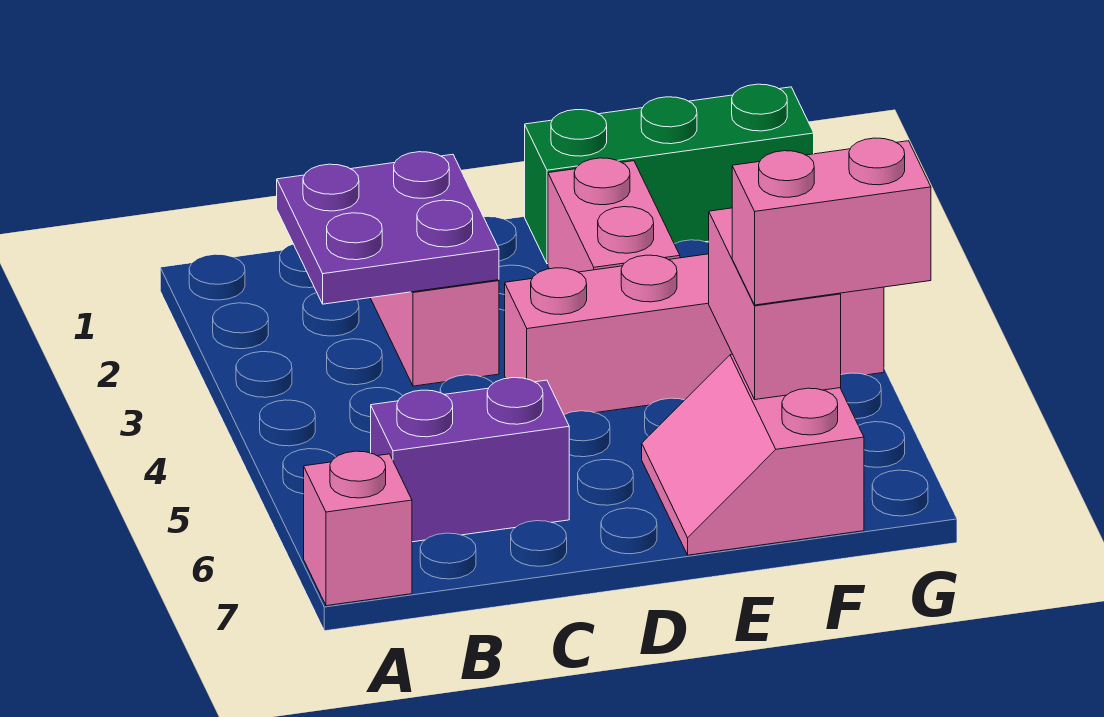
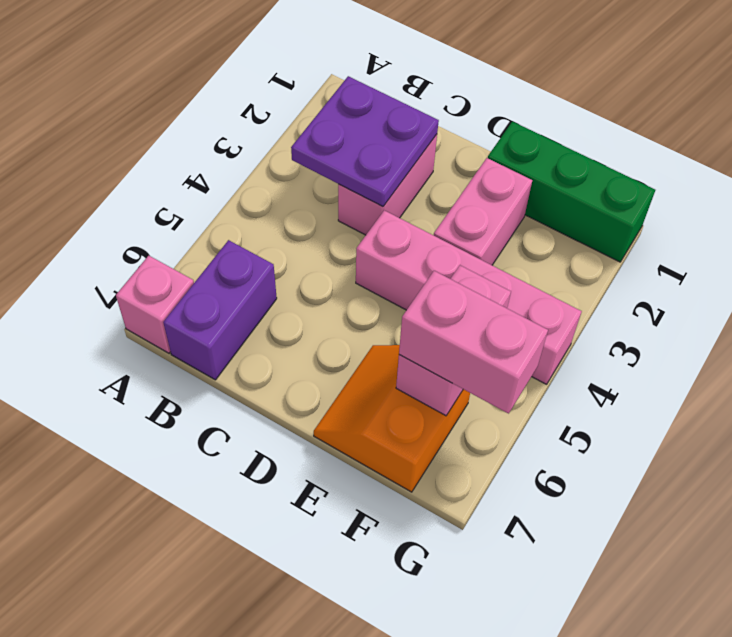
purple 1x2 brick [371,378,569,542] -> purple 1x2 brick turned to [163,240,277,380]
pink 2x2 slope [642,354,864,555] -> orange 2x2 slope [314,345,470,492]

